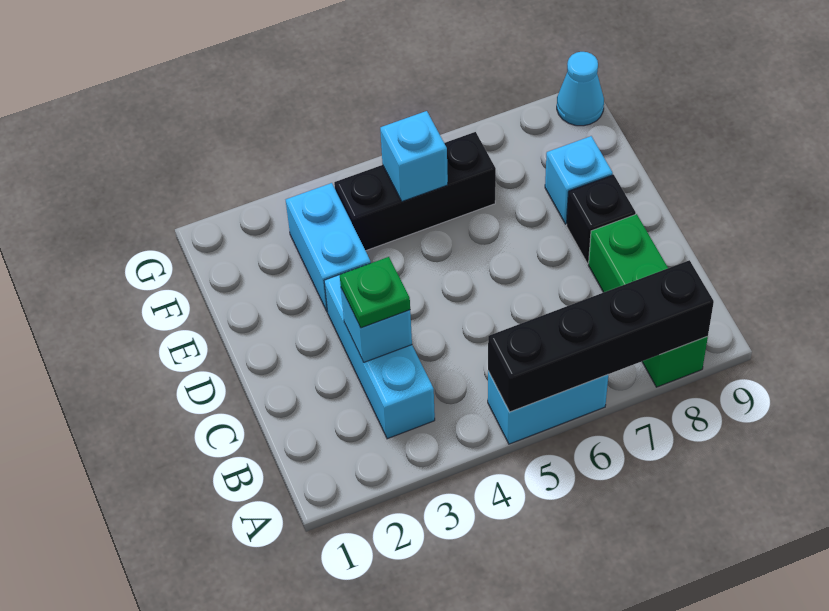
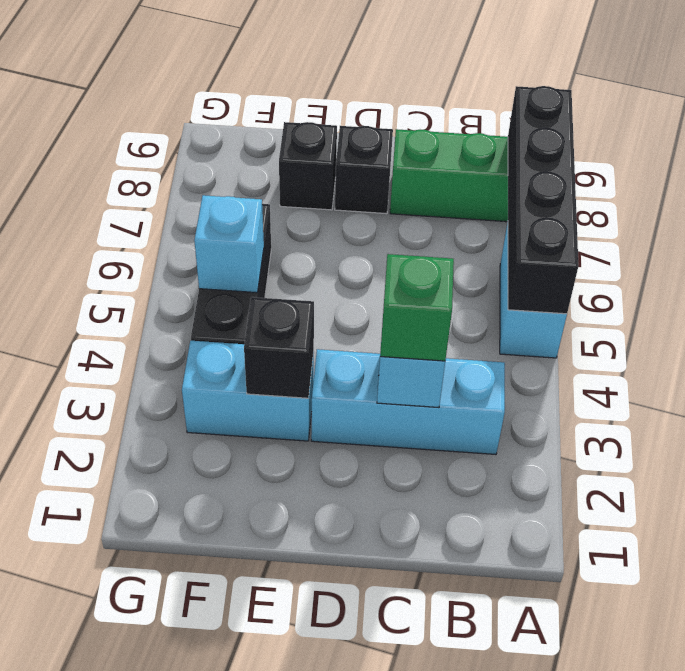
green 1x1 plate [340,257,410,328] -> green 1x1 brick [380,254,454,361]
none -> black 1x1 brick [244,297,314,398]
cyan 1x1 brick [545,136,613,224] -> black 1x1 brick [279,122,337,210]
cyan 1x1 cone [557,52,604,126] -> none

